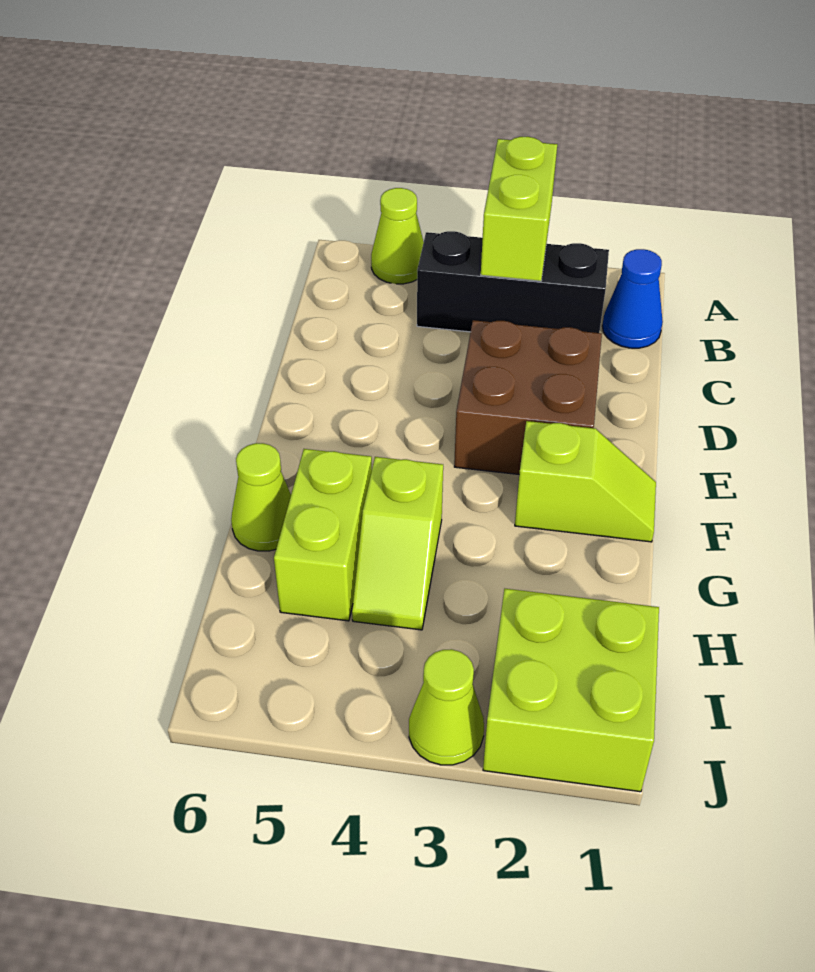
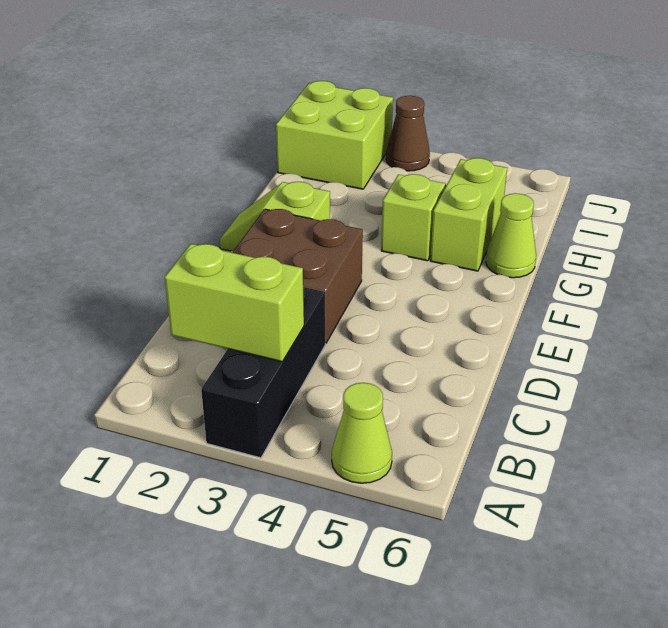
lime 1x2 brick [481,137,557,281] -> lime 1x2 brick turned to [165,244,304,362]
blue 1x1 cone [602,249,663,348] -> none
black 1x3 brick [417,231,609,333] -> black 1x3 brick turned to [201,286,325,458]
lime 1x1 cone [409,649,484,765] -> brown 1x1 cone [386,96,430,171]

